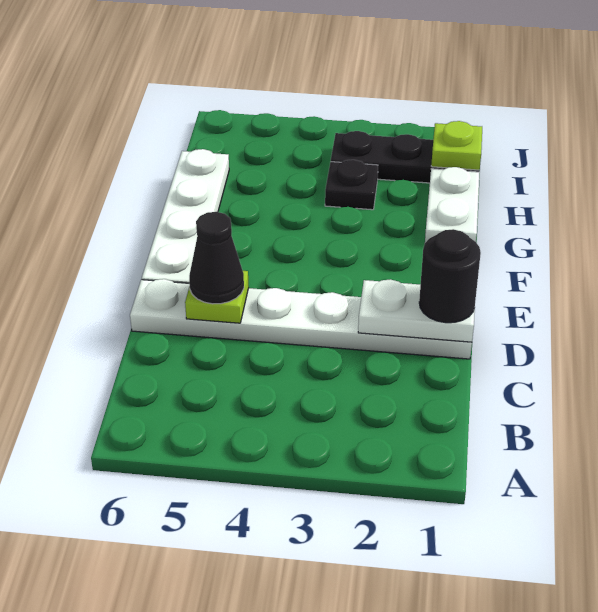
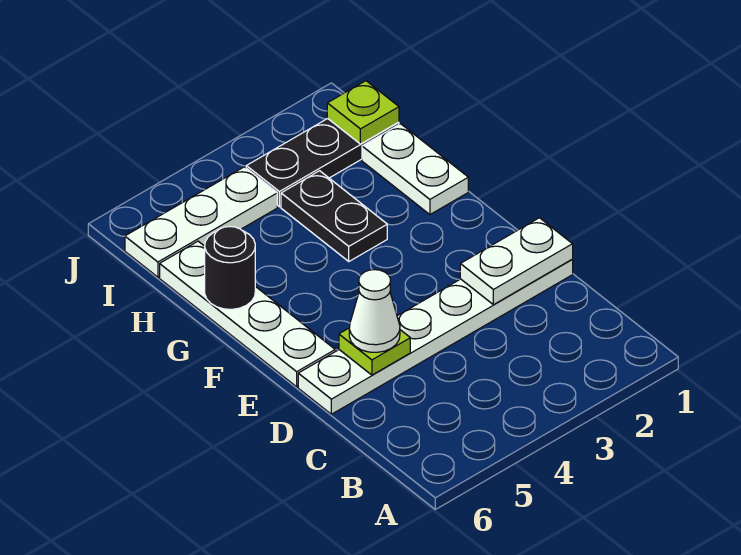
black 1x1 round brick [419,229,481,323] -> black 1x1 round brick moved to [205,227,255,309]
black 1x1 cone [189,212,244,304] -> white 1x1 cone [349,270,400,352]
black 1x1 plate [325,160,378,210] -> black 1x2 plate [281,171,387,261]
none -> white 1x3 plate [125,167,277,277]

